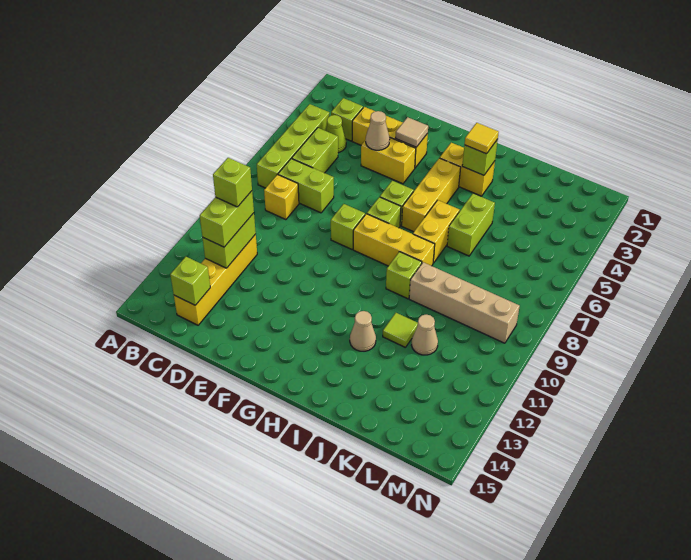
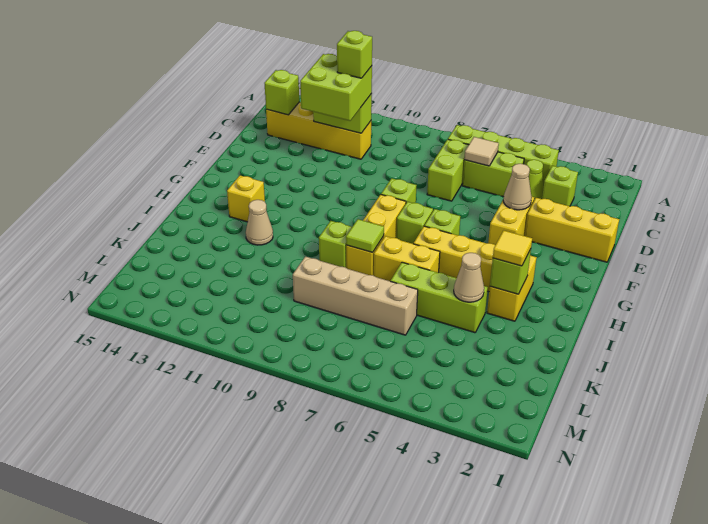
yellow 1x1 brick [264,175,299,220] -> yellow 1x1 brick moved to [227,175,265,222]
lime 1x2 brick [200,191,254,247] -> lime 2x2 brick [300,54,372,121]
yellow 1x3 brick [352,107,428,168] -> yellow 1x3 brick turned to [525,198,619,262]
tan 1x1 tile [396,117,428,147] -> tan 1x1 tile moved to [464,137,499,166]
lime 1x2 brick [447,194,495,256] -> lime 1x3 brick [391,262,488,333]
tan 1x4 brick [409,262,520,343] -> tan 1x4 brick turned to [293,257,418,335]
lime 1x1 tile [383,313,418,347] -> lime 1x1 tile moved to [346,219,384,253]
tan 1x1 cone [411,314,438,355] -> tan 1x1 cone moved to [454,253,484,302]

